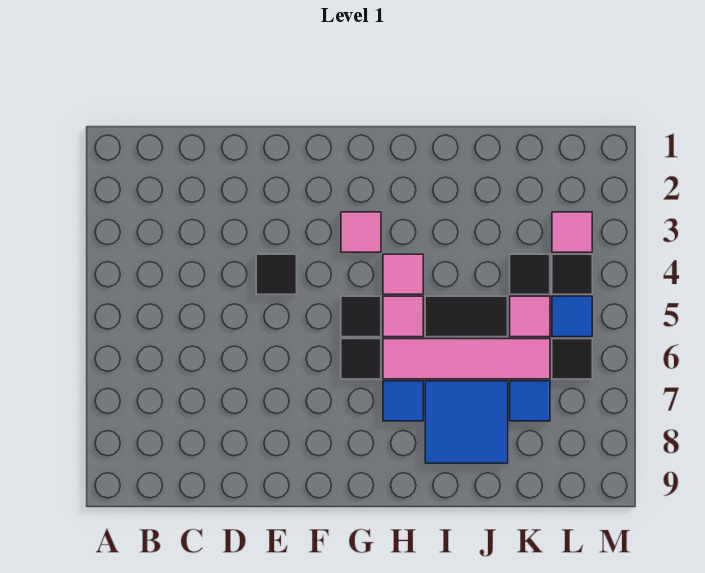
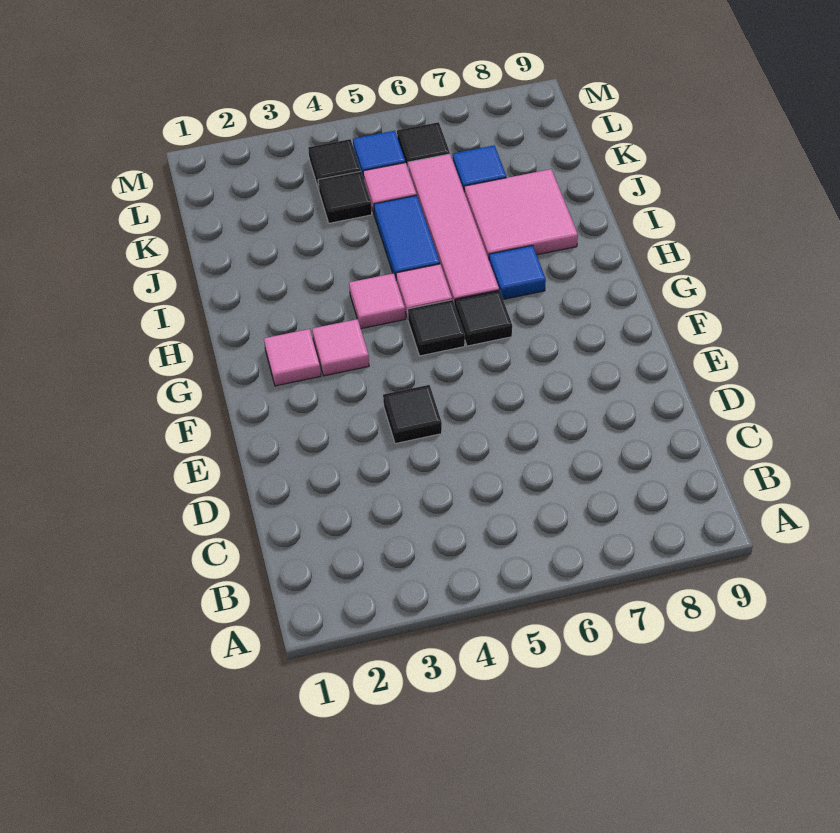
black 1x2 tile [425,296,508,337] -> blue 1x2 tile [374,196,440,278]
blue 2x2 tile [425,381,508,463] -> pink 2x2 tile [464,169,578,259]
pink 1x1 tile [552,212,592,252] -> pink 1x1 tile moved to [264,329,321,386]

